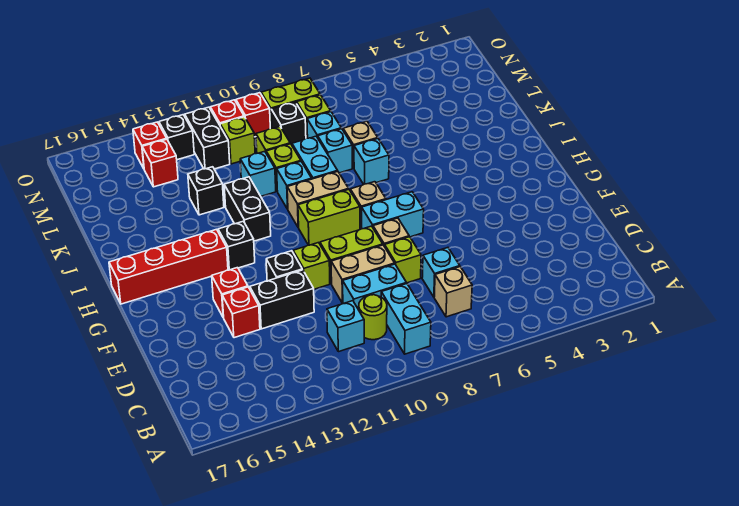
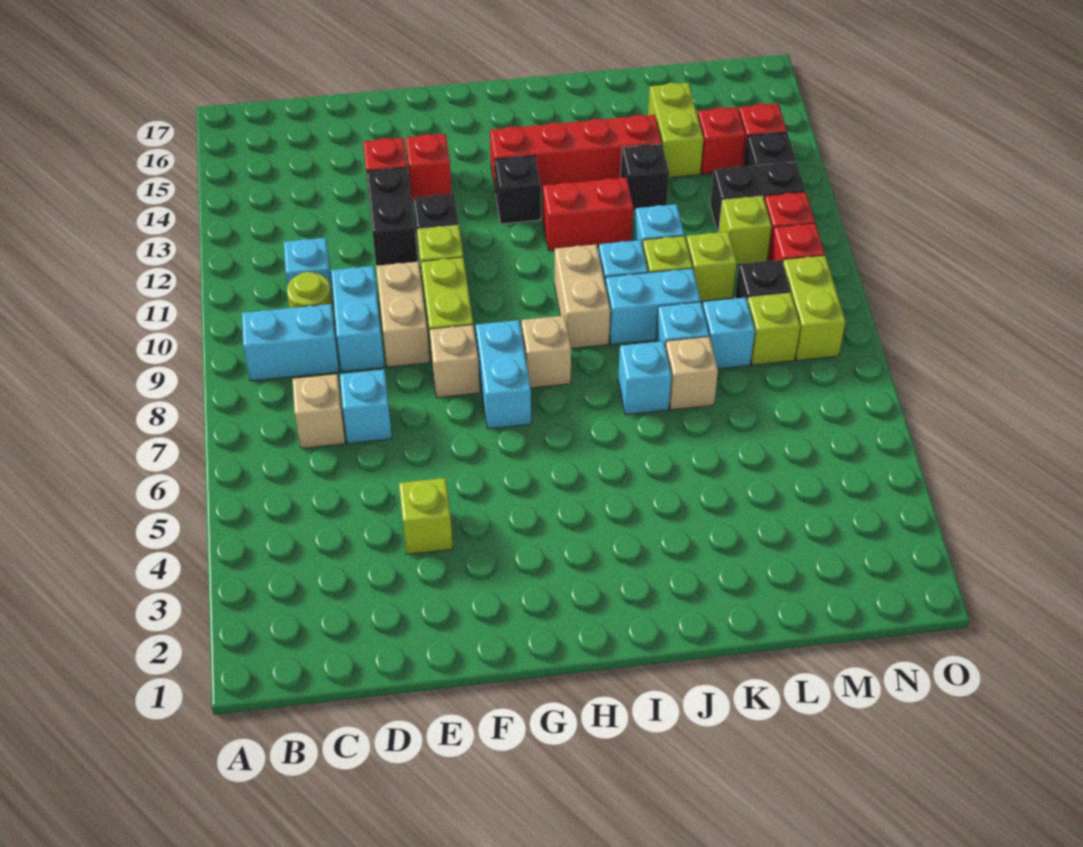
lime 1x1 brick [385,237,421,283] -> lime 1x1 brick moved to [399,478,453,554]
lime 1x2 brick [298,189,360,245] -> lime 1x2 brick moved to [648,83,704,178]
red 1x4 brick [109,229,228,304] -> red 1x4 brick turned to [490,115,662,193]
black 1x2 brick [224,177,271,241] -> red 1x2 brick [543,178,633,251]

